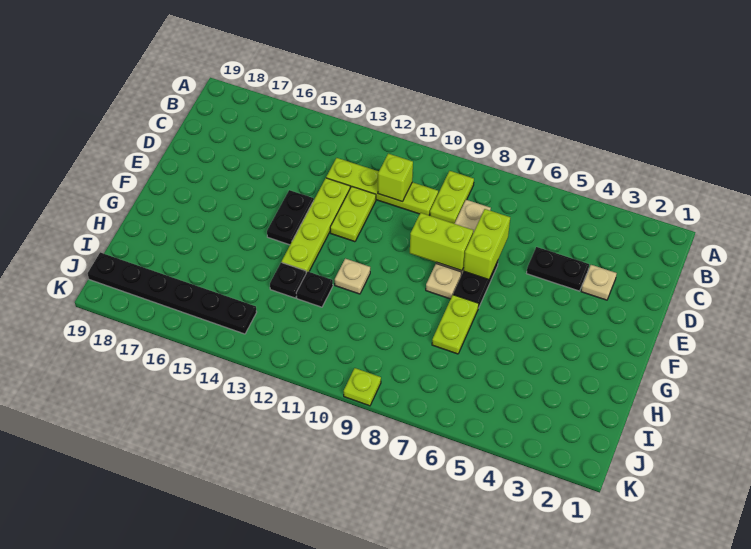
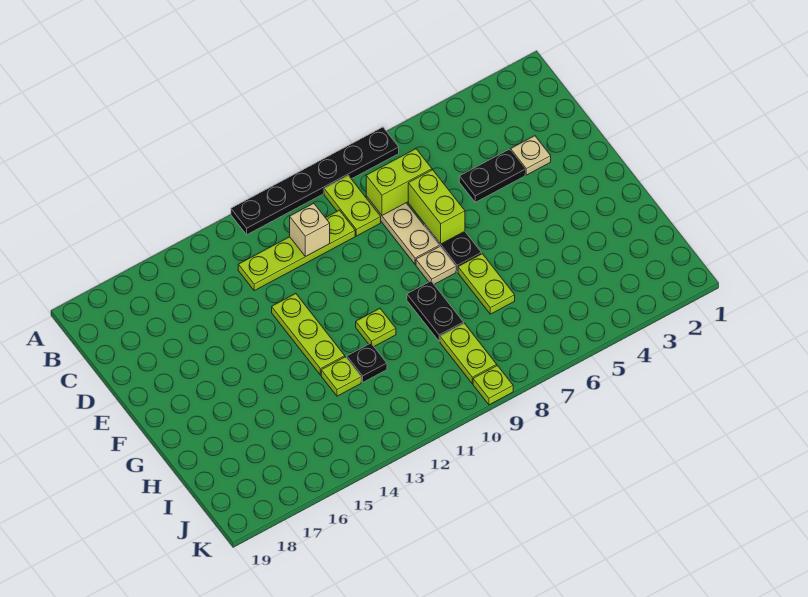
lime 1x1 brick [378,154,413,202] -> tan 1x1 brick [290,203,330,257]
lime 1x2 plate [330,186,376,242] -> lime 1x2 plate moved to [440,323,497,384]
lime 1x4 plate [282,178,350,273] -> lime 1x3 plate [272,294,345,375]
lime 1x2 brick [410,213,473,271] -> lime 1x2 brick moved to [366,149,432,215]
black 1x2 plate [267,190,314,245] -> black 1x2 plate moved to [407,281,464,341]
tan 1x1 plate [335,259,370,294] -> lime 1x1 plate [356,309,396,346]
black 1x1 plate [270,262,306,298] -> lime 1x1 plate [321,357,361,396]
black 1x6 plate [88,252,257,334] -> black 1x6 plate moved to [231,127,399,235]

